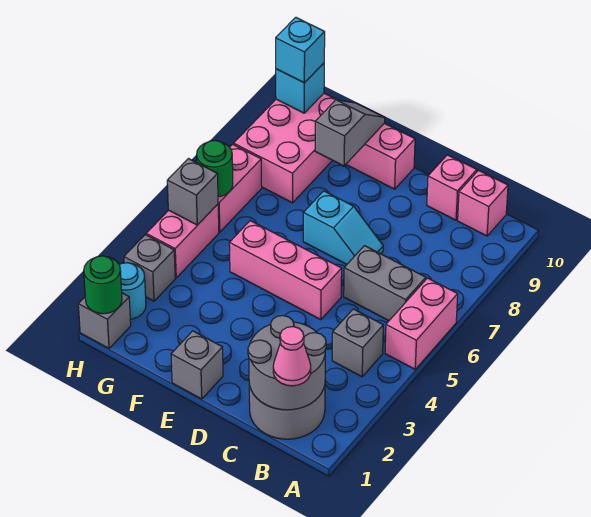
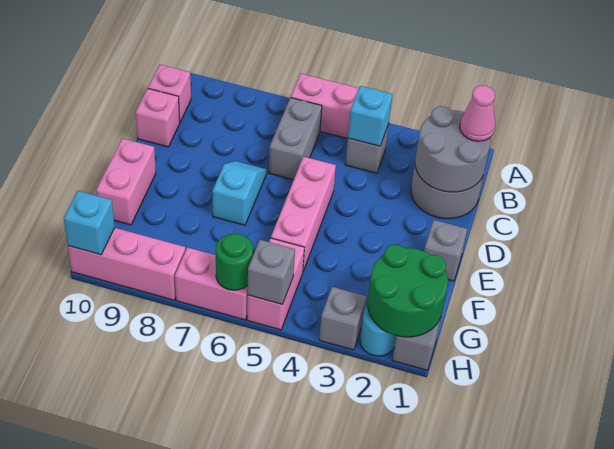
grey 1x2 slope [315,100,385,166] -> none
pink 2x3 brick [234,93,336,203] -> pink 1x3 brick [68,228,186,300]
green 1x1 round brick [84,256,122,314] -> green 2x2 round brick [368,245,448,337]
pink 1x2 brick [146,204,219,278] -> pink 1x2 brick turned to [247,238,304,330]
cyan 1x1 brick [276,17,325,83] -> cyan 1x1 brick moved to [348,86,393,146]

